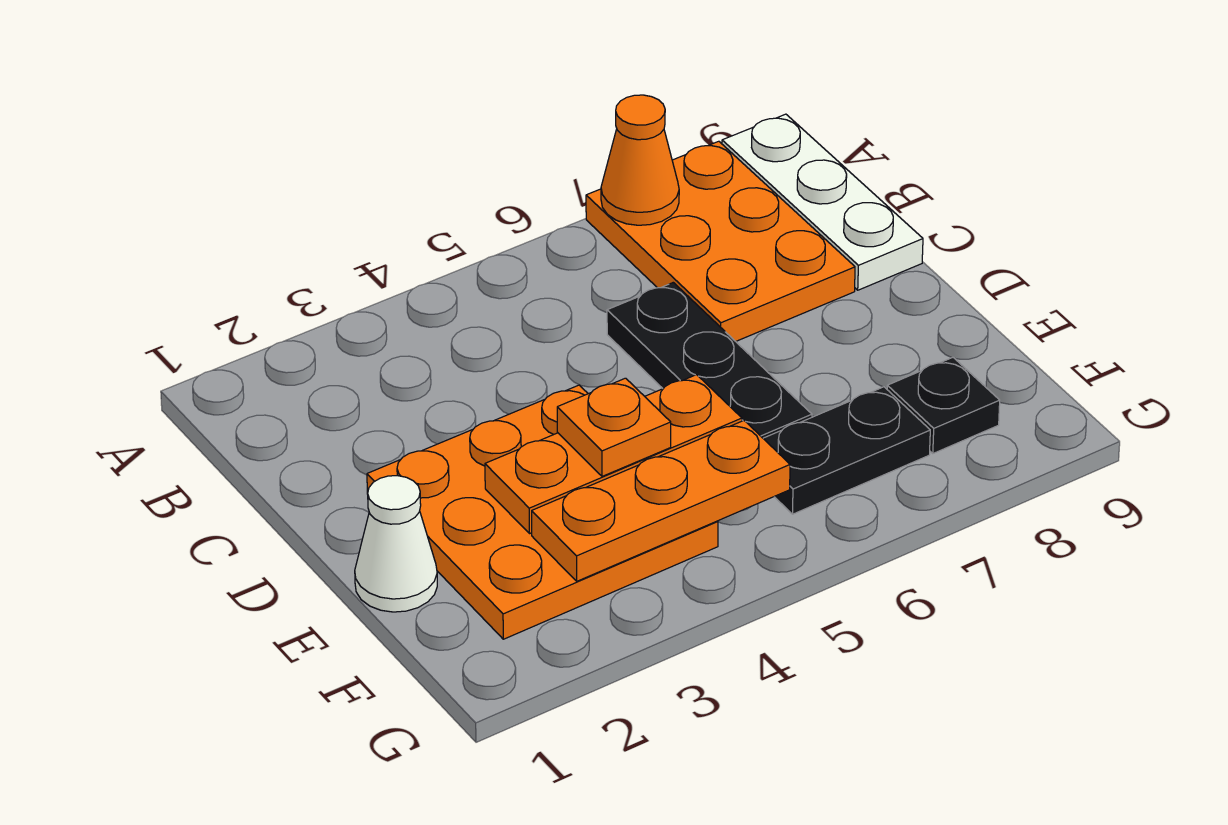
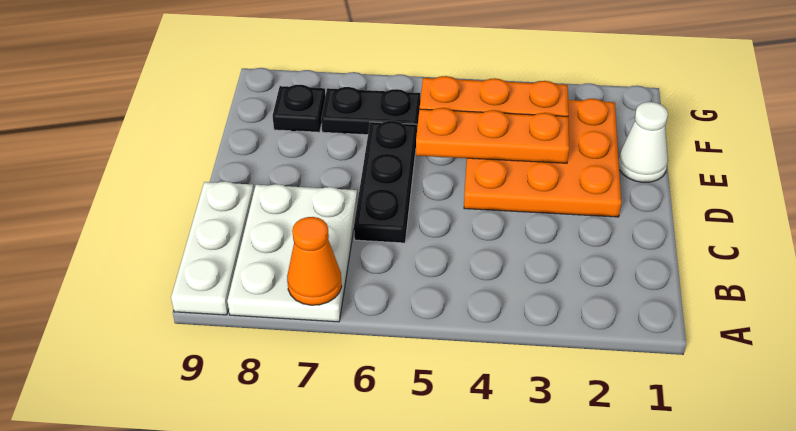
orange 2x3 plate [586,141,855,341] -> white 2x3 plate [227,184,357,322]
orange 1x1 plate [557,378,671,476] -> none

